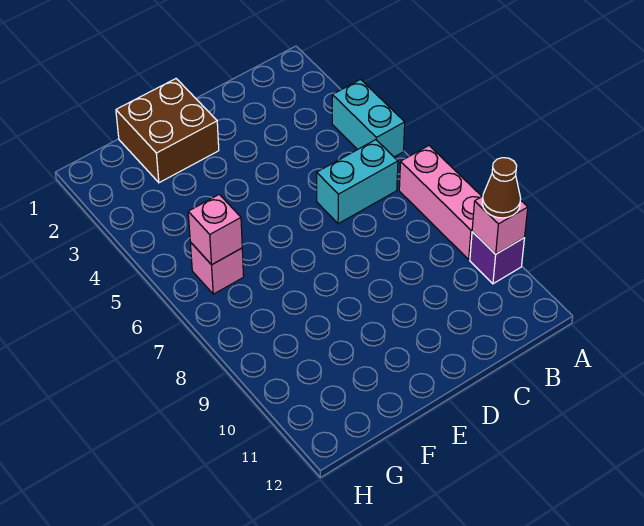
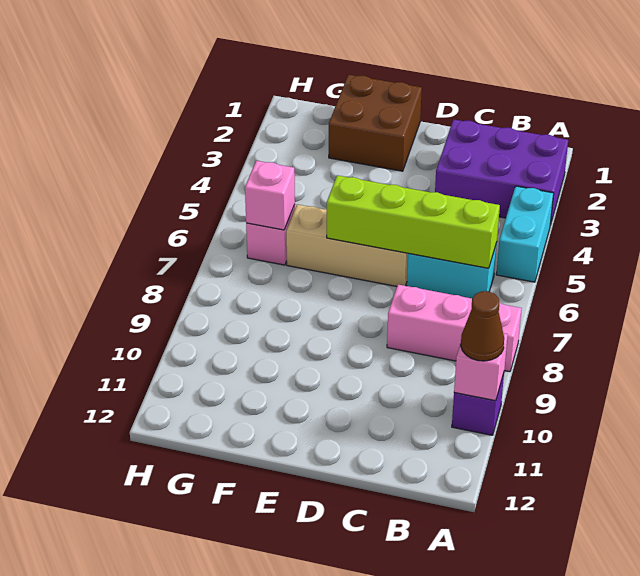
none -> purple 2x3 brick [435,119,568,225]
pink 1x3 brick [399,146,482,259] -> pink 1x3 brick turned to [387,284,522,372]
none -> lime 1x4 brick [327,175,500,268]
none -> tan 1x3 brick [286,204,408,286]

